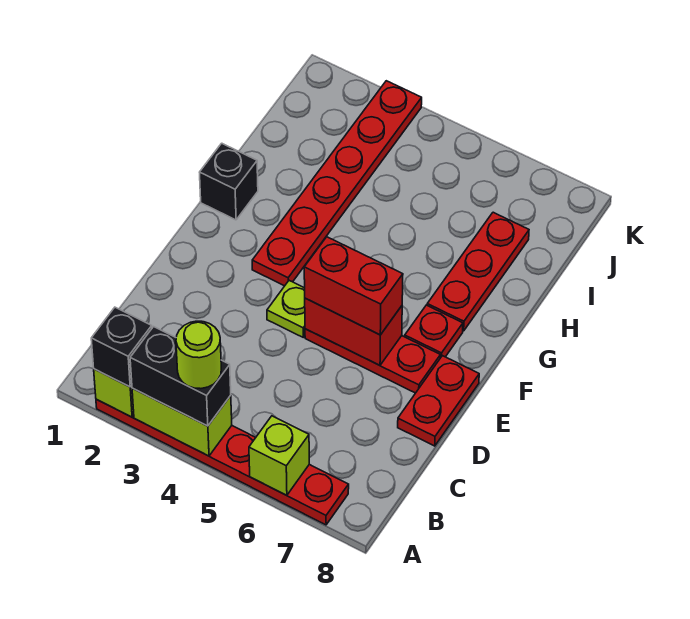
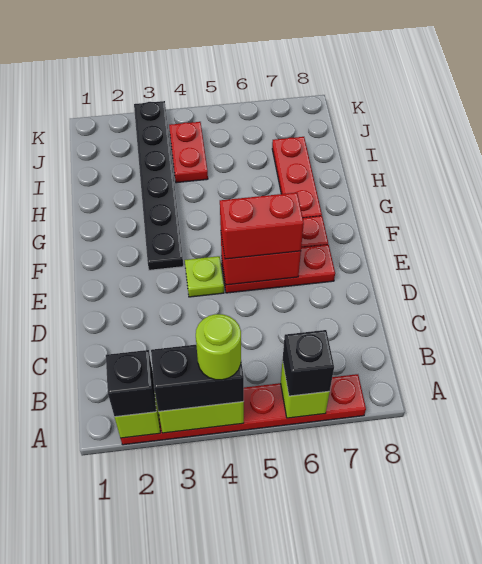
red 1x2 plate [398,356,479,446] -> red 1x2 plate moved to [169,122,208,183]
red 1x6 plate [252,81,422,286] -> black 1x6 plate [134,101,183,270]
black 1x1 brick [200,143,258,220] -> black 1x1 brick moved to [283,330,334,396]

